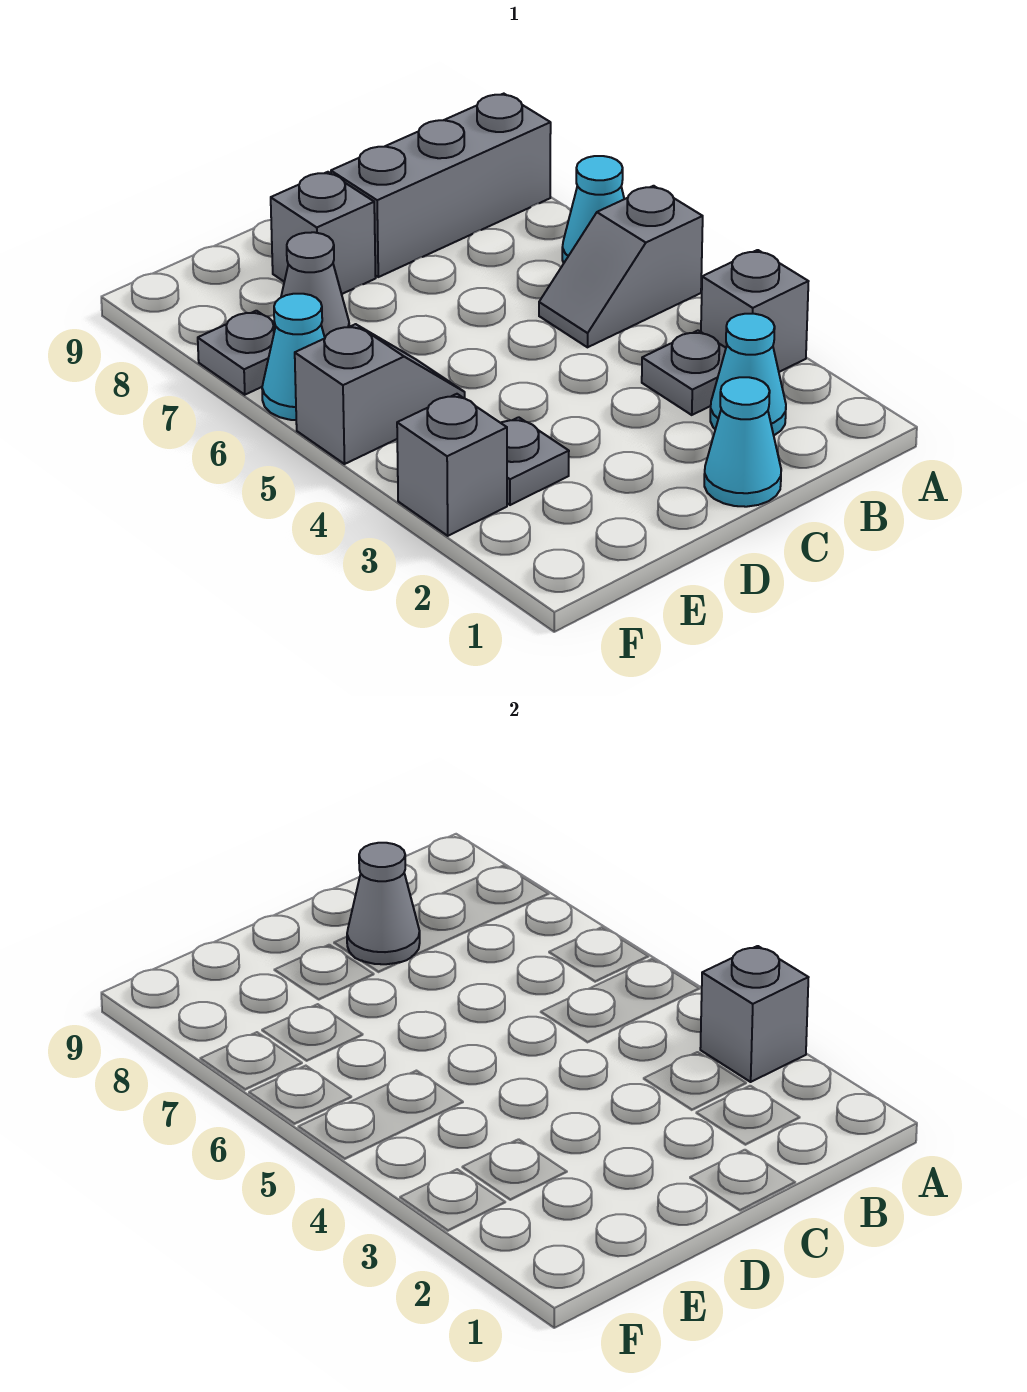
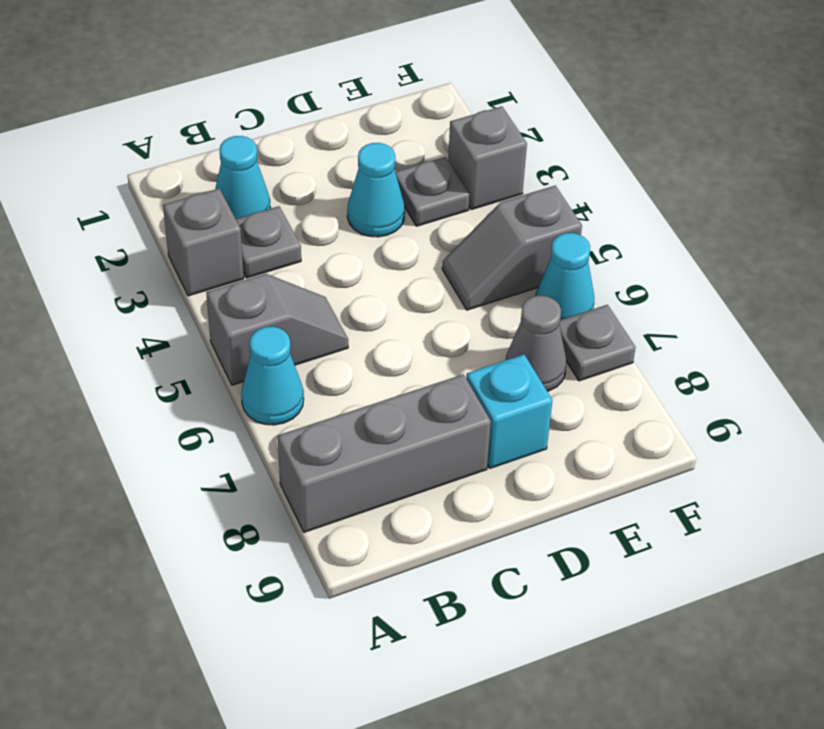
grey 1x1 brick [700,946,809,1082] -> none
cyan 1x1 cone [704,377,781,507] -> cyan 1x1 cone moved to [347,143,405,237]
grey 1x1 cone [347,843,420,964] -> none
grey 1x1 brick [271,172,376,294] -> cyan 1x1 brick [466,355,553,468]

